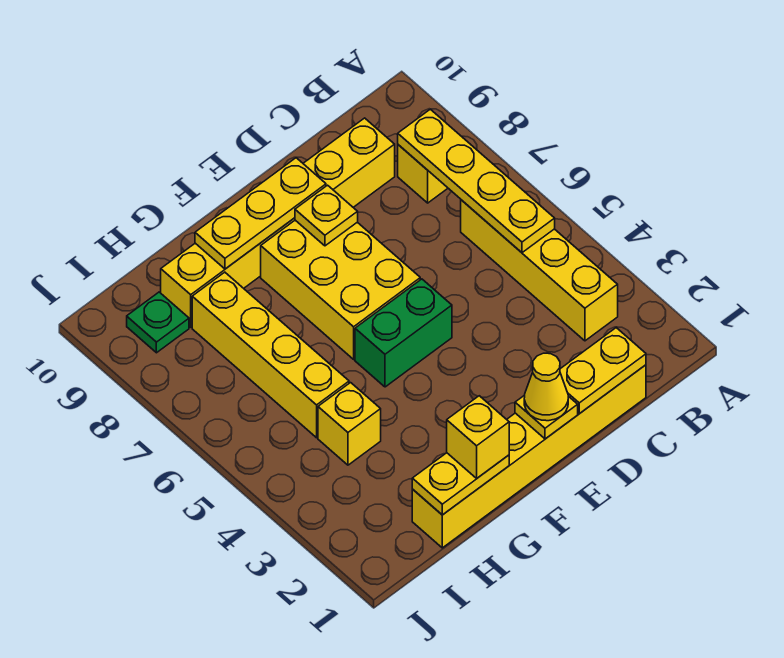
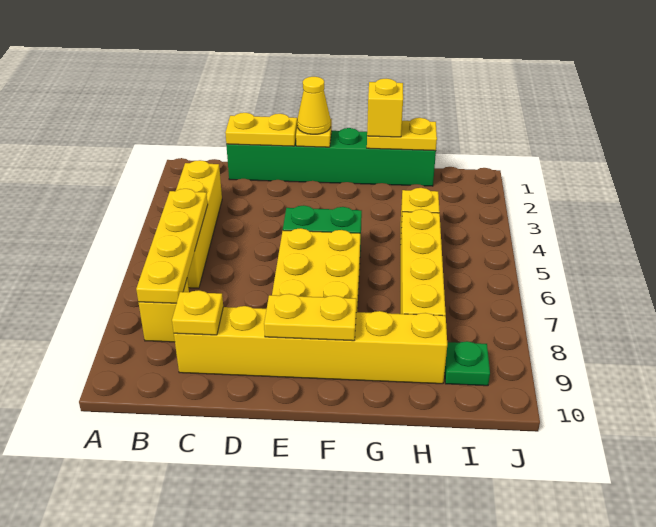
yellow 1x6 brick [412,365,646,548] -> green 1x6 brick [226,128,436,186]
yellow 1x1 plate [295,185,358,246] -> yellow 1x1 plate moved to [172,290,223,335]
yellow 1x3 plate [195,158,326,269] -> yellow 1x2 plate [264,294,357,341]

